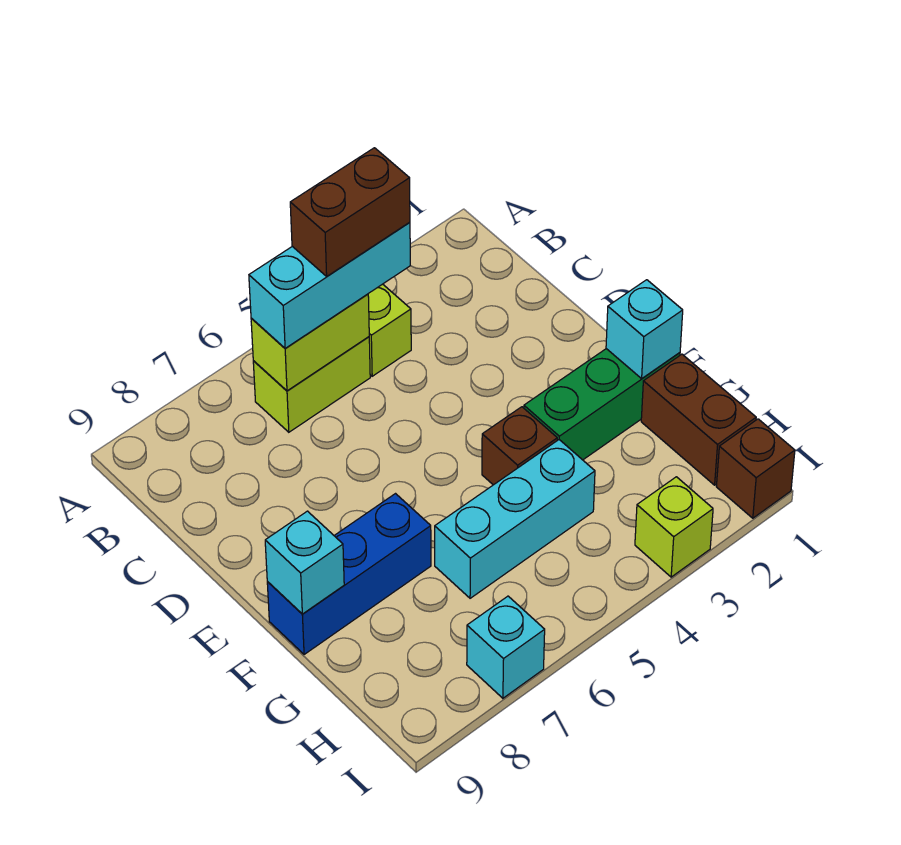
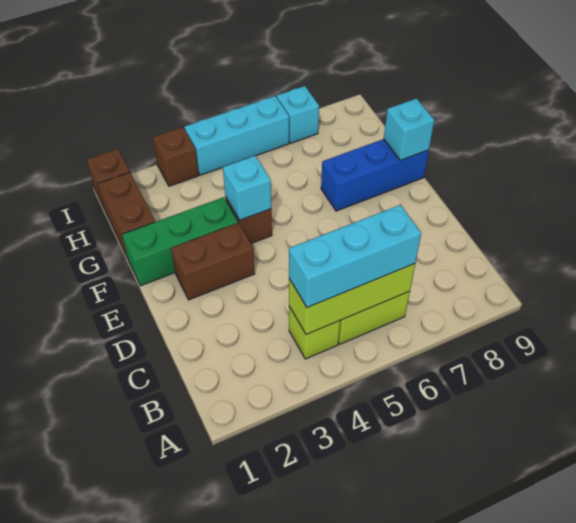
brown 1x2 brick [290,148,410,276] -> brown 1x2 brick moved to [171,223,255,300]
lime 1x2 brick [251,294,369,391] -> lime 1x3 brick [289,264,415,335]
cyan 1x1 brick [606,280,683,378] -> cyan 1x1 brick moved to [223,156,271,220]
cyan 1x3 brick [435,440,595,598] -> cyan 1x3 brick moved to [185,96,289,175]
lime 1x1 brick [635,477,713,577] -> brown 1x1 brick [153,127,199,186]

